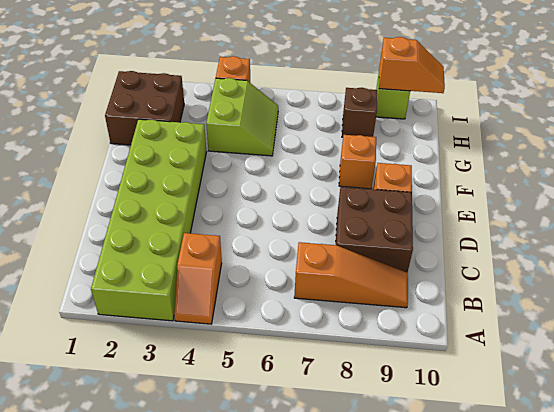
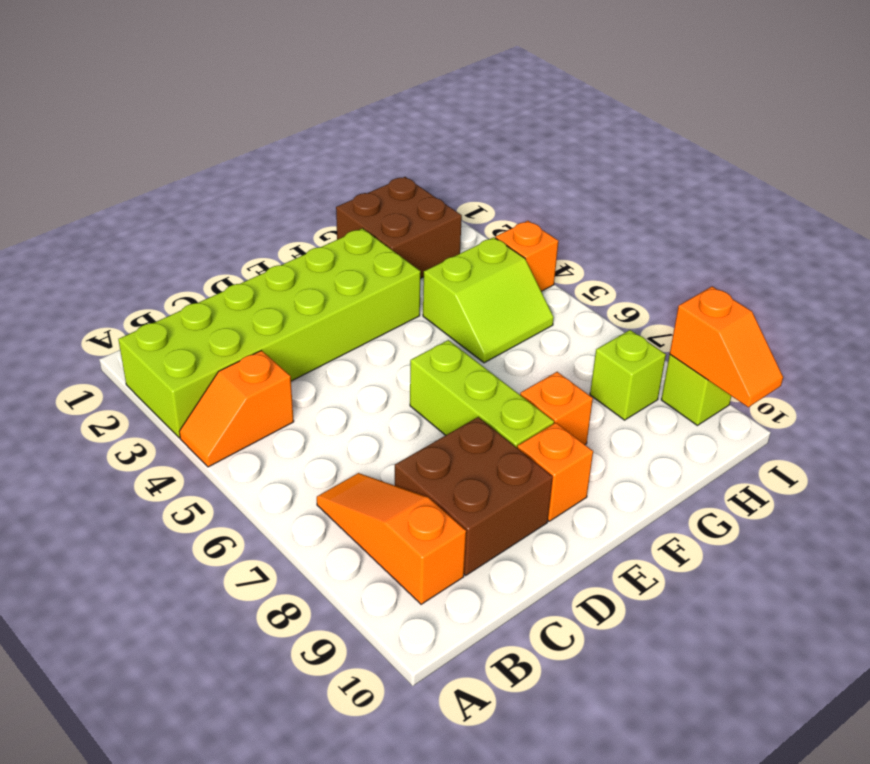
orange 1x3 slope [294,242,408,308] -> orange 1x3 slope turned to [317,473,466,604]
none -> lime 1x3 brick [410,340,554,447]
brown 1x1 brick [342,88,377,137] -> lime 1x1 brick [590,330,666,420]

